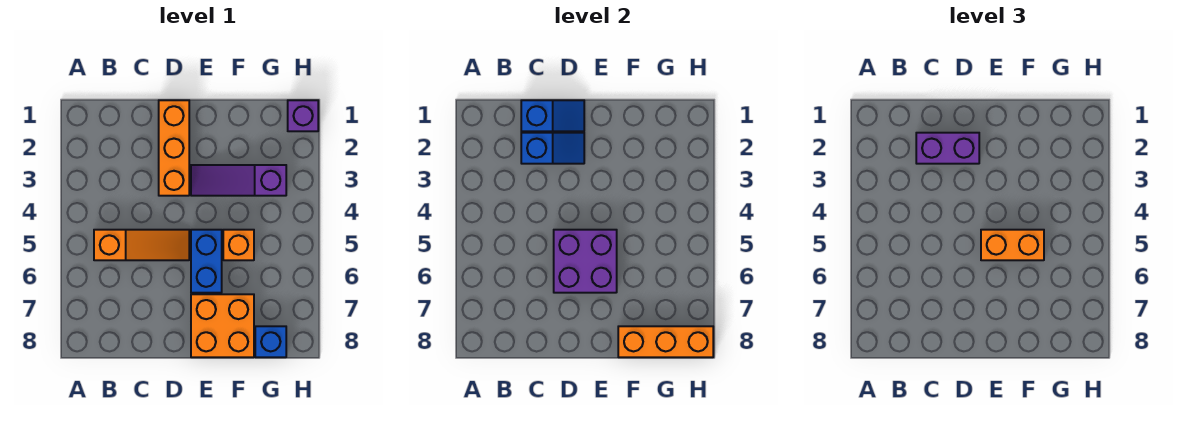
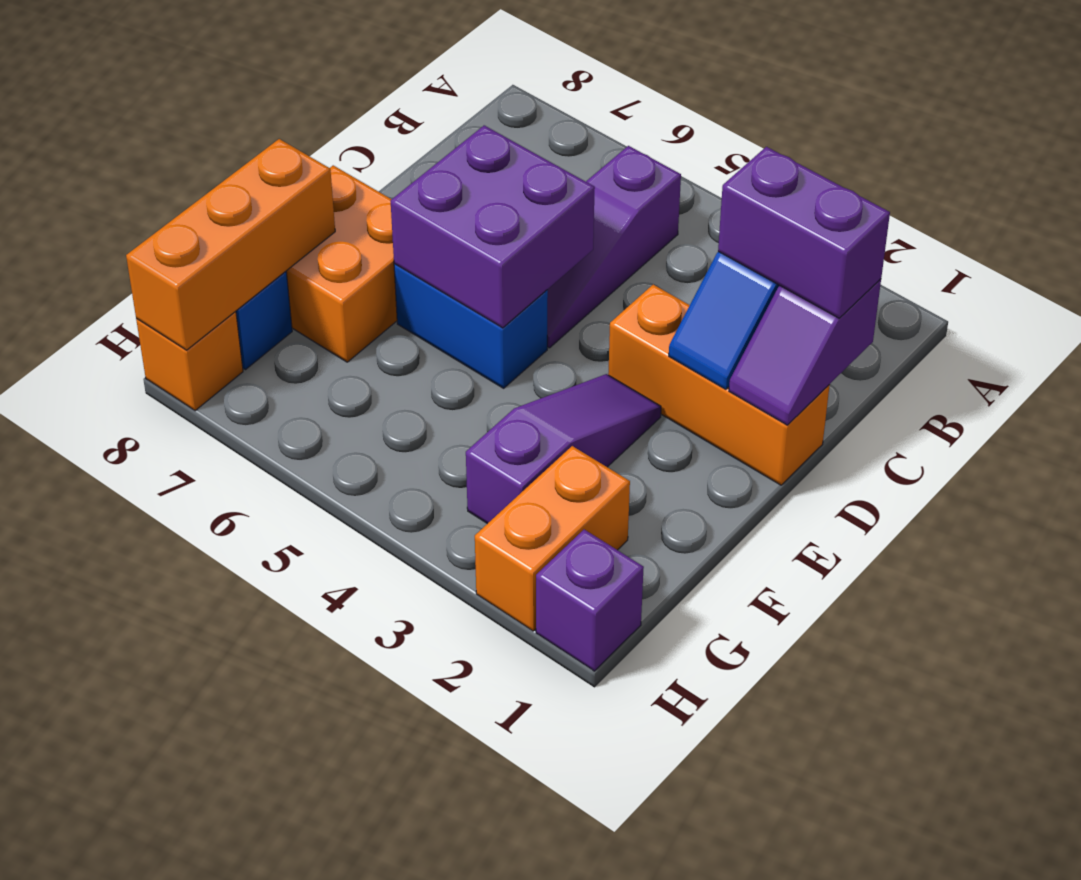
orange 1x3 slope [94,230,189,260] -> purple 1x3 slope [547,146,681,348]
blue 1x2 slope [521,100,584,131] -> purple 1x2 slope [729,279,881,425]
purple 1x2 brick [916,133,979,164] -> purple 1x2 brick turned to [718,147,890,318]
orange 1x2 brick [981,230,1044,260] -> orange 1x2 brick moved to [475,446,630,631]
orange 1x1 brick [223,230,254,260] -> orange 1x1 brick moved to [136,311,243,411]

